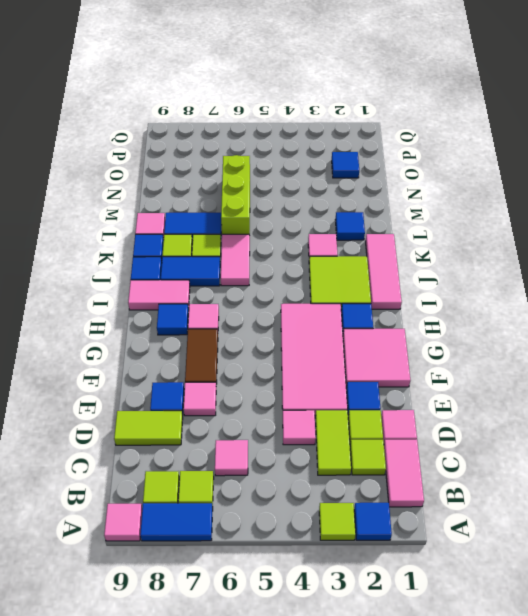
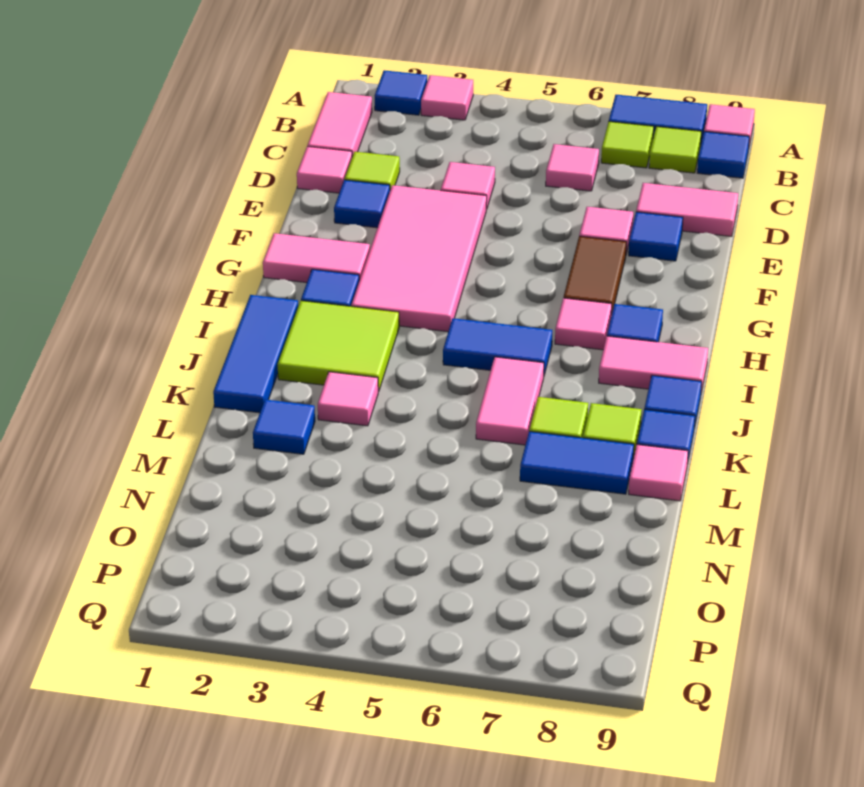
lime 1x1 tile [319,503,356,540] -> pink 1x1 tile [421,75,473,120]
lime 1x1 tile [350,440,386,475] -> none
lime 1x2 tile [315,410,351,475] -> none
lime 1x2 tile [114,411,183,445] -> pink 1x2 tile [636,183,738,236]
pink 2x2 tile [343,329,410,387] -> pink 1x2 tile [263,233,370,283]
pink 1x3 tile [365,234,402,309] -> blue 1x3 tile [213,295,298,413]
blue 1x2 tile [161,257,220,286] -> blue 1x2 tile moved to [443,318,552,375]
lime 1x3 brick [221,155,250,235] -> none
blue 1x1 tile [332,152,359,178] -> blue 1x1 tile moved to [697,132,749,178]

